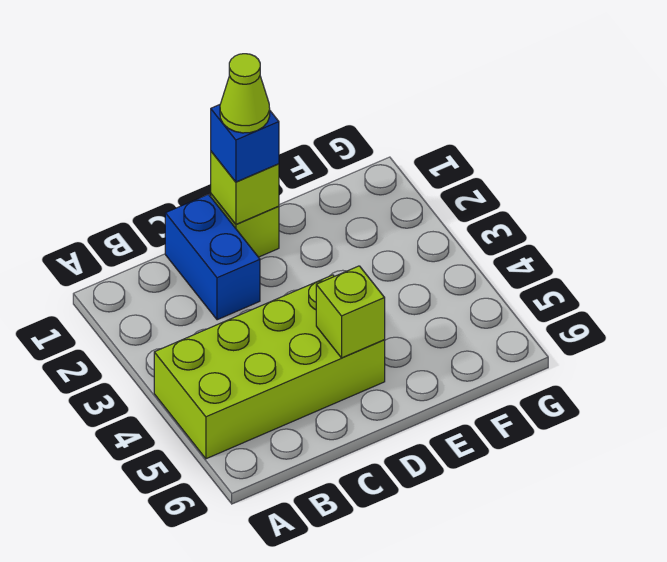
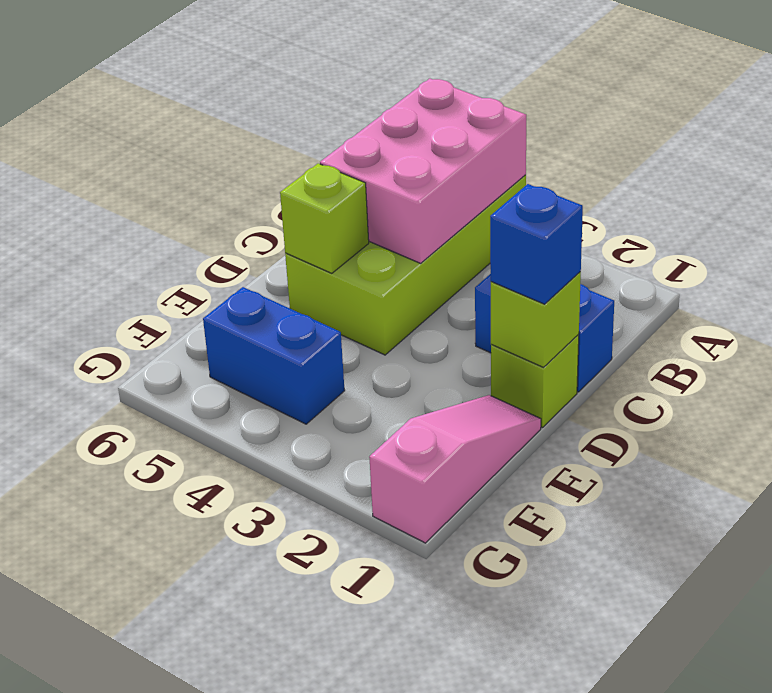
none -> pink 2x3 brick [320,79,526,263]
lime 1x1 cone [220,54,270,133] -> none
none -> pink 1x3 slope [369,395,541,543]
none -> blue 1x2 brick [203,287,345,424]

